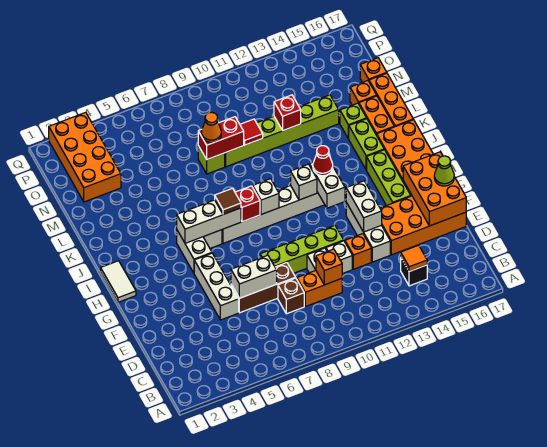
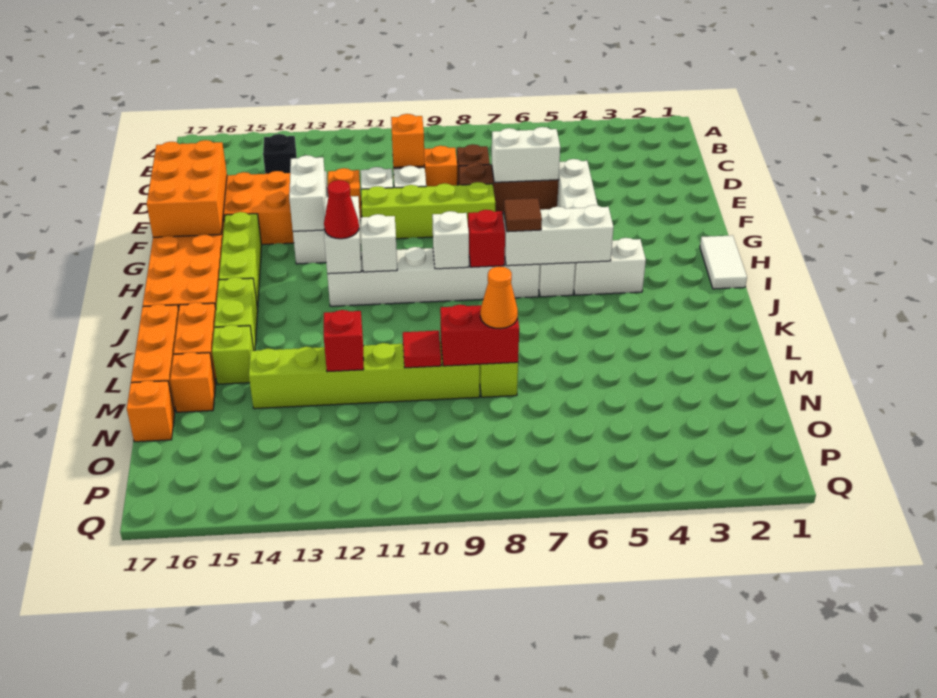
orange 1x1 tile [401,245,427,271] -> none
lime 1x1 cone [434,156,454,186] -> none
white 1x2 brick [177,230,212,273] -> white 1x2 brick turned to [574,238,646,295]
orange 2x4 brick [49,112,121,202] -> none

